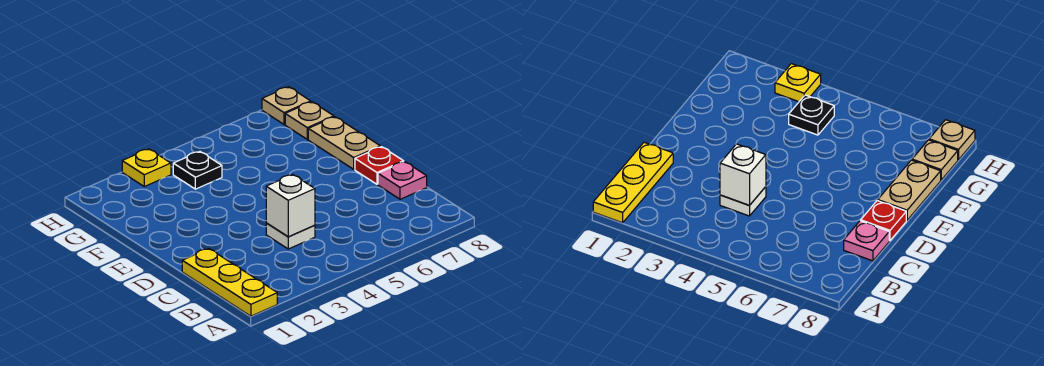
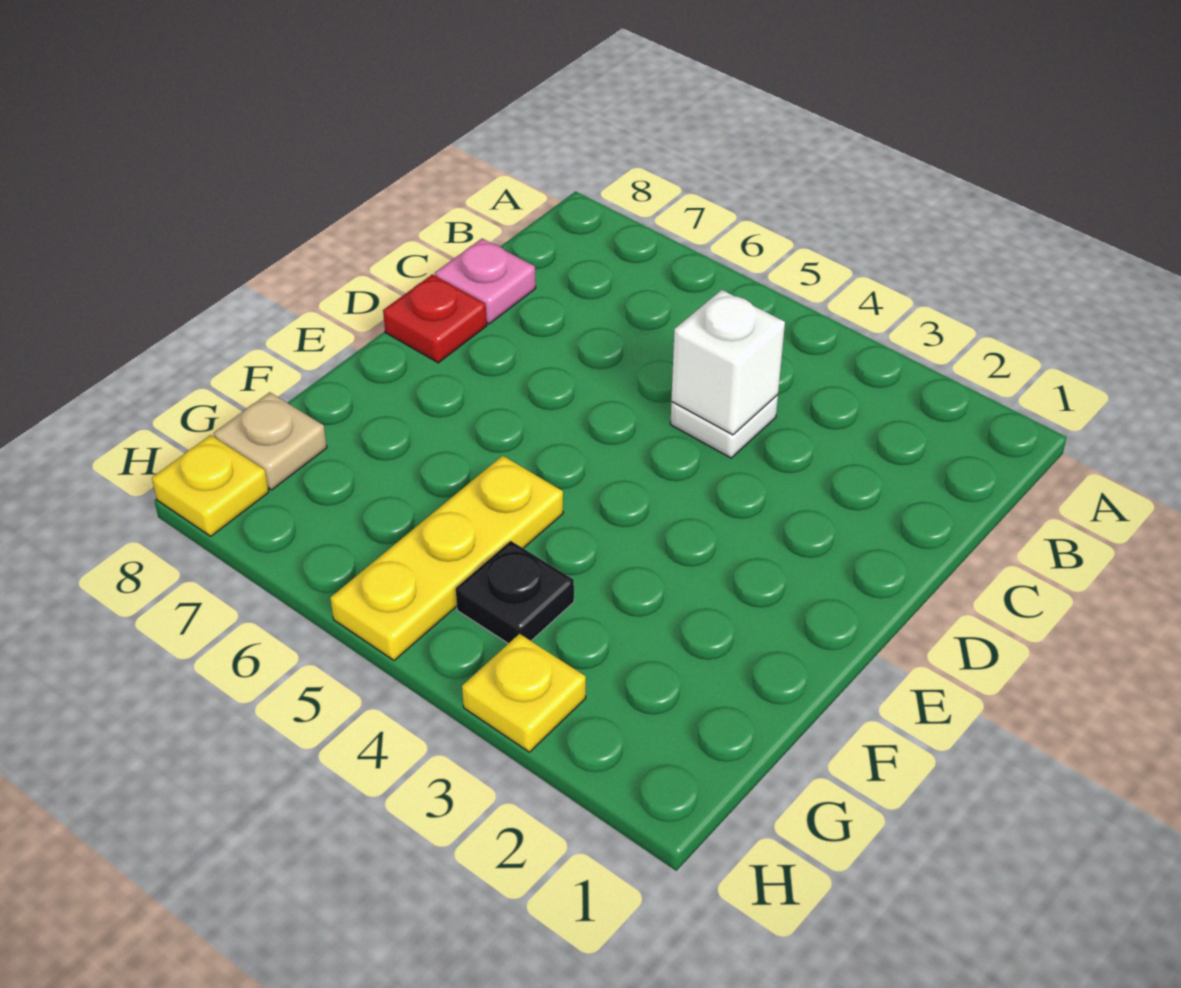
yellow 1x3 plate [182,249,277,316] -> yellow 1x3 plate moved to [330,456,563,660]
tan 1x2 plate [308,117,380,169] -> none
tan 1x1 plate [262,87,311,124] -> yellow 1x1 plate [152,435,269,536]

